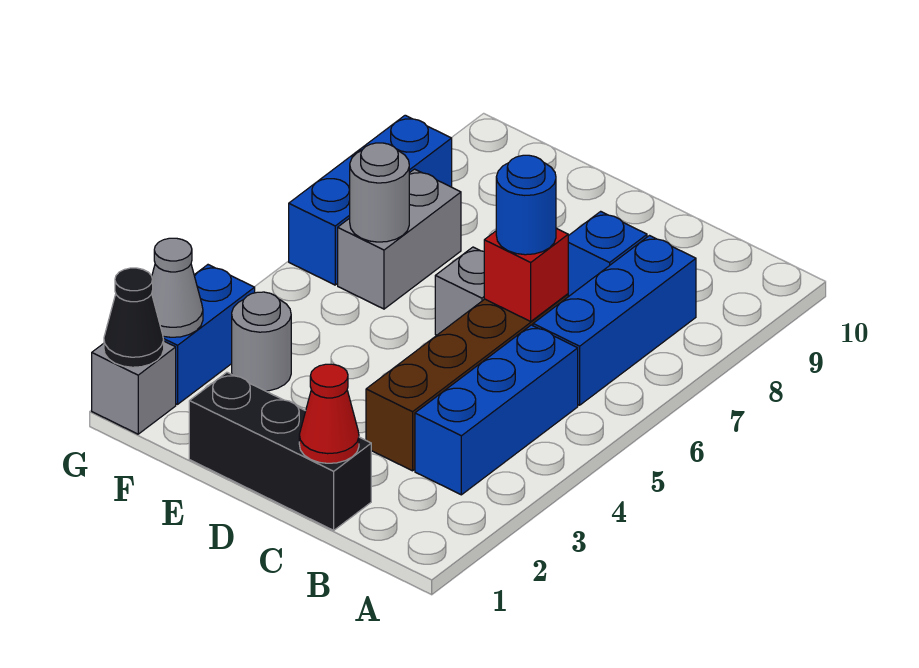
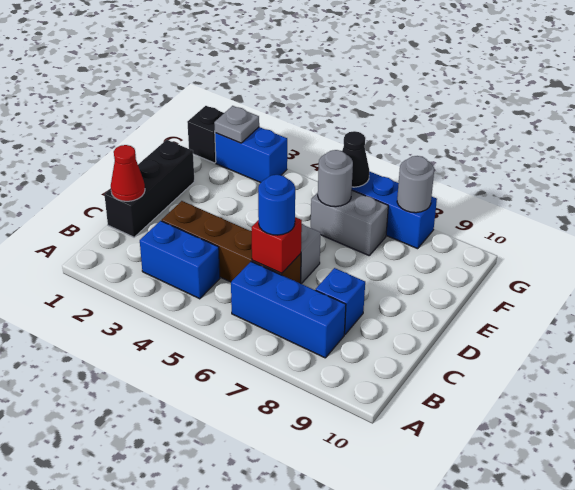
blue 1x3 brick [415,325,578,495] -> blue 1x2 brick [140,221,220,299]
grey 1x1 round brick [232,292,291,391] -> grey 1x1 round brick moved to [397,156,434,213]
grey 1x1 brick [92,341,176,434] -> black 1x1 brick [187,106,224,163]
black 1x1 cone [104,268,164,367] -> black 1x1 cone moved to [342,131,369,187]
grey 1x1 cone [152,238,203,337] -> grey 1x1 plate [214,106,259,143]

